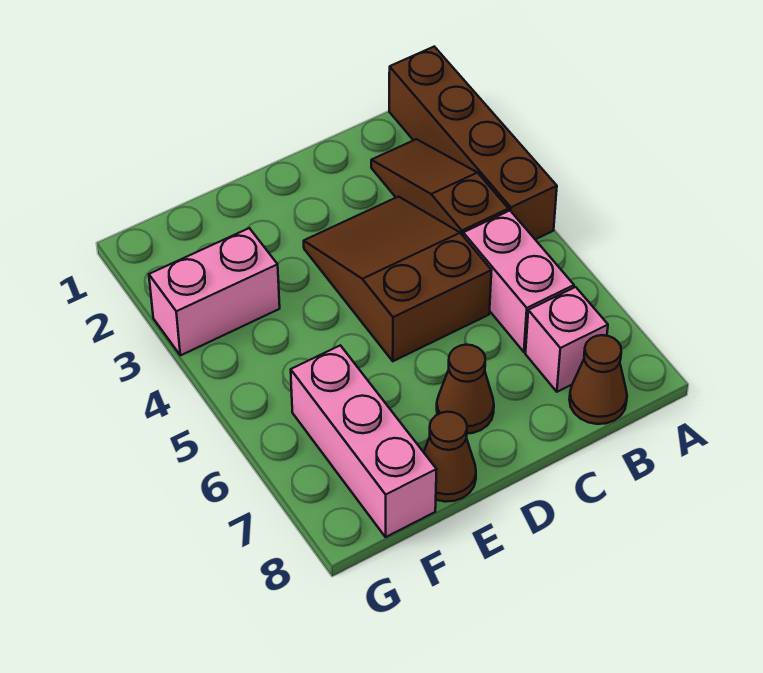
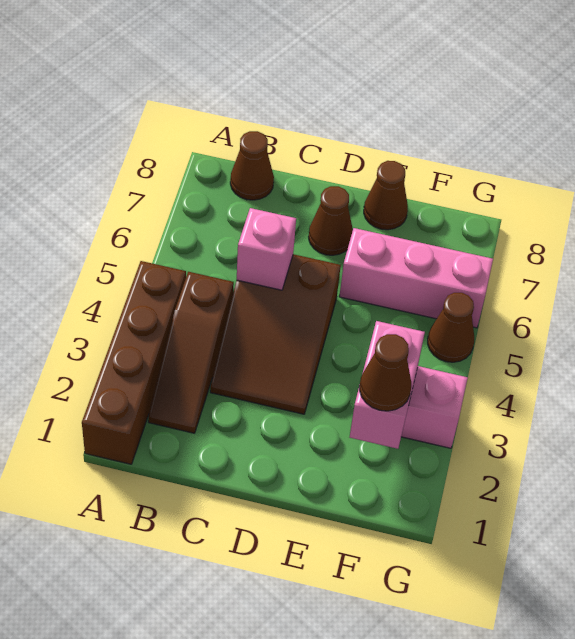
pink 1x2 brick [463,211,574,352] -> pink 1x2 brick moved to [350,321,425,449]
pink 1x1 brick [525,287,608,392] -> pink 1x1 brick moved to [237,208,296,290]
none -> brown 1x1 cone [360,334,411,411]
pink 1x3 brick [291,345,437,537] -> pink 1x3 brick turned to [339,228,493,328]
none -> brown 1x1 cone [428,293,474,362]

